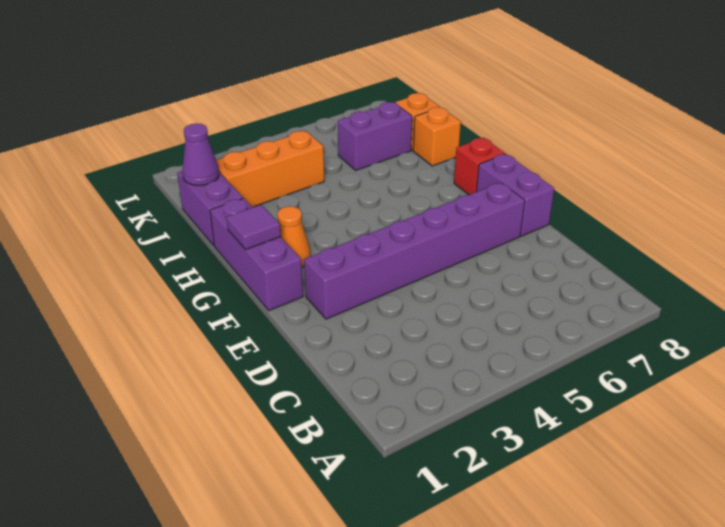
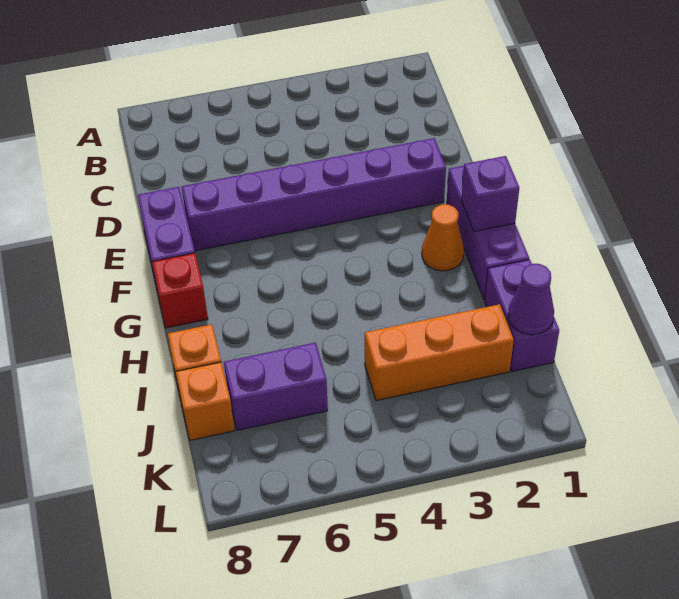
purple 1x1 tile [226,204,281,250] -> purple 1x1 brick [461,156,519,232]

